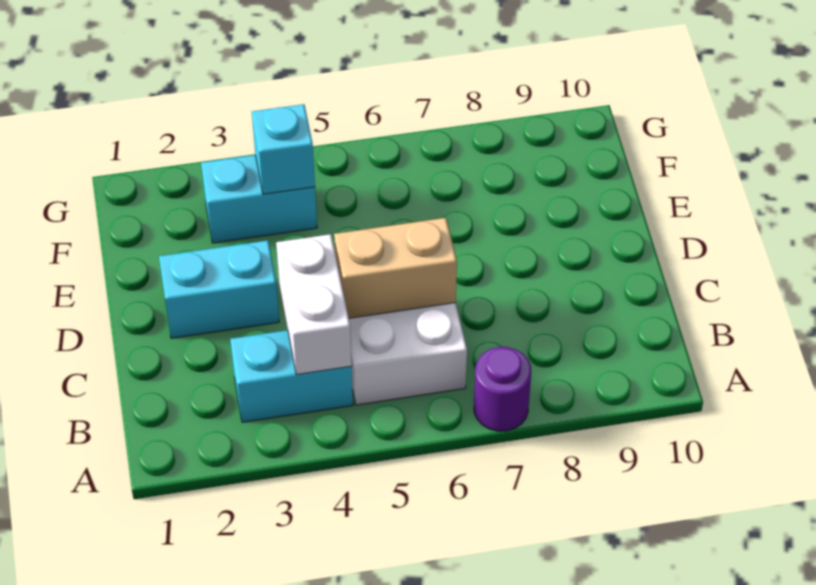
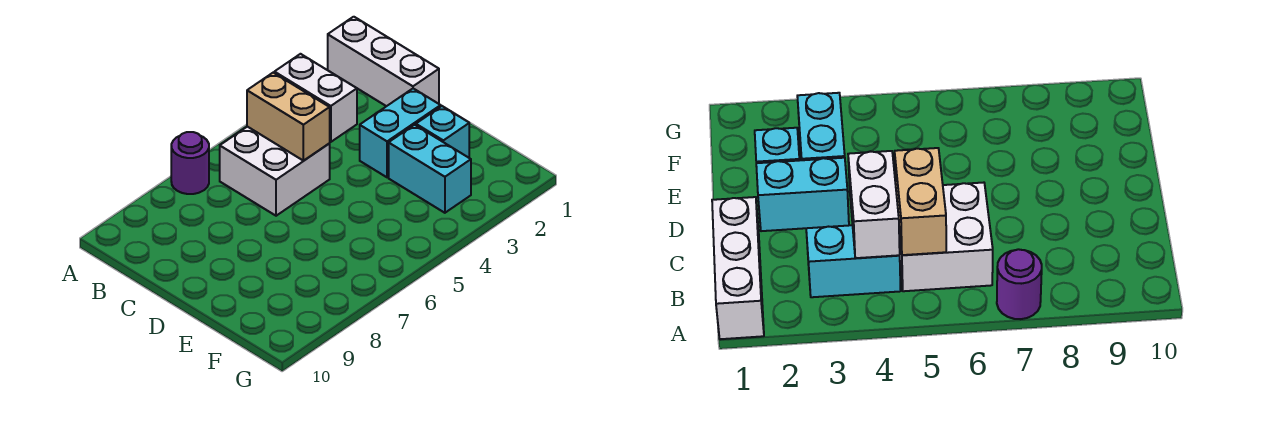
none -> white 1x3 brick [328,17,439,106]
tan 1x2 brick [334,218,457,318] -> tan 1x2 brick turned to [247,73,330,161]
cyan 1x2 brick [201,155,317,243] -> cyan 1x2 brick turned to [389,125,471,213]
cyan 1x1 brick [252,104,315,194] -> cyan 1x1 brick moved to [416,106,469,158]

